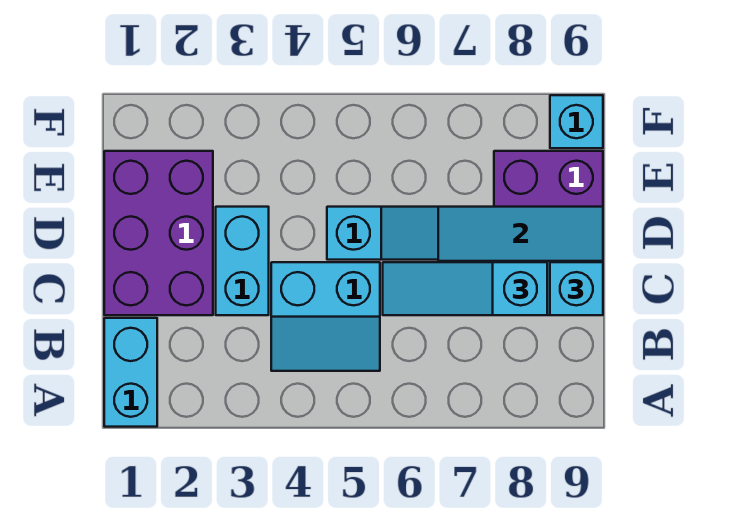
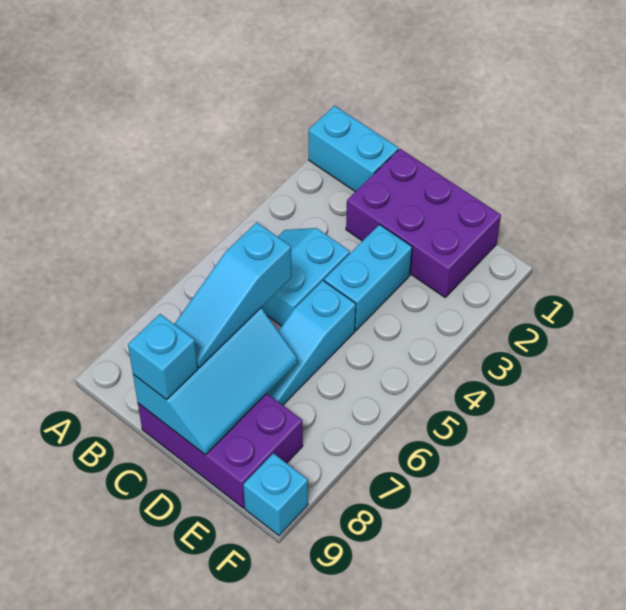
cyan 1x2 brick [216,207,269,315] -> cyan 1x2 brick turned to [324,225,412,330]
cyan 1x3 slope [383,262,547,315] -> cyan 1x3 slope turned to [175,222,292,367]

